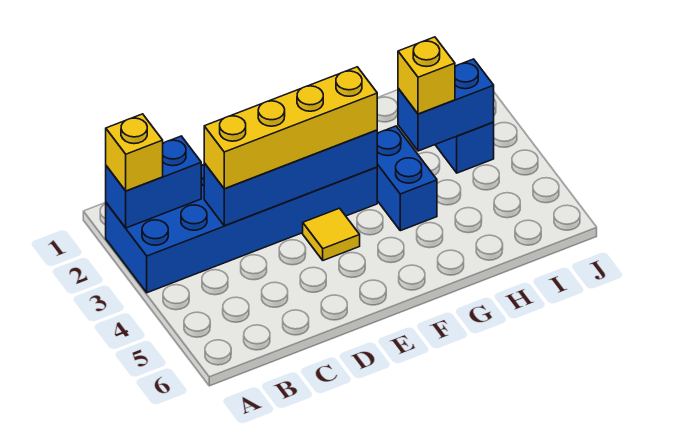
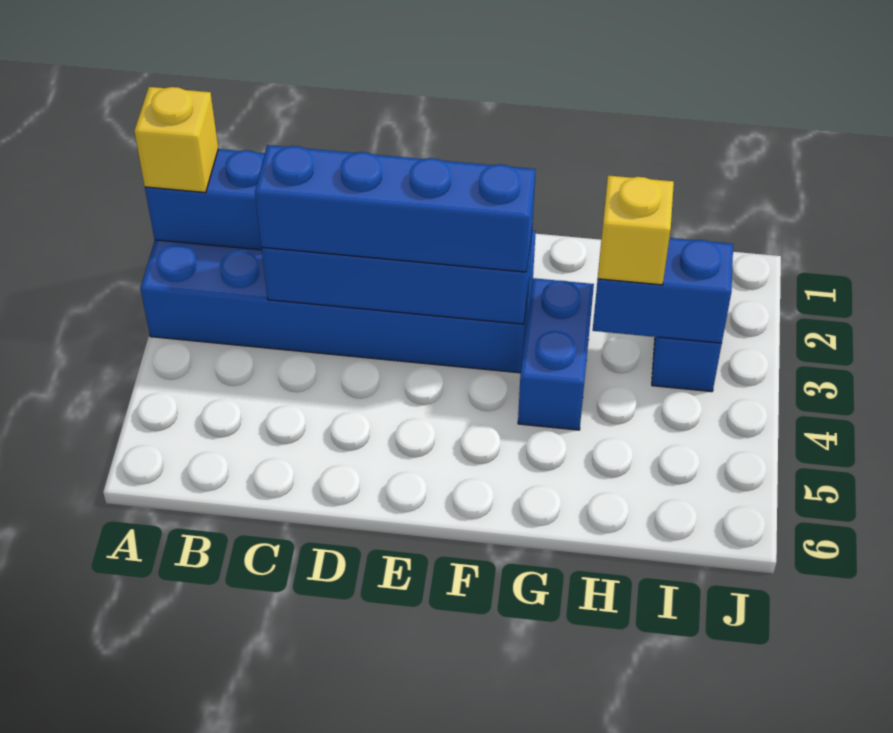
yellow 1x4 brick [204,67,377,189] -> blue 1x4 brick [255,145,536,272]
yellow 1x1 tile [303,208,360,260] -> none

